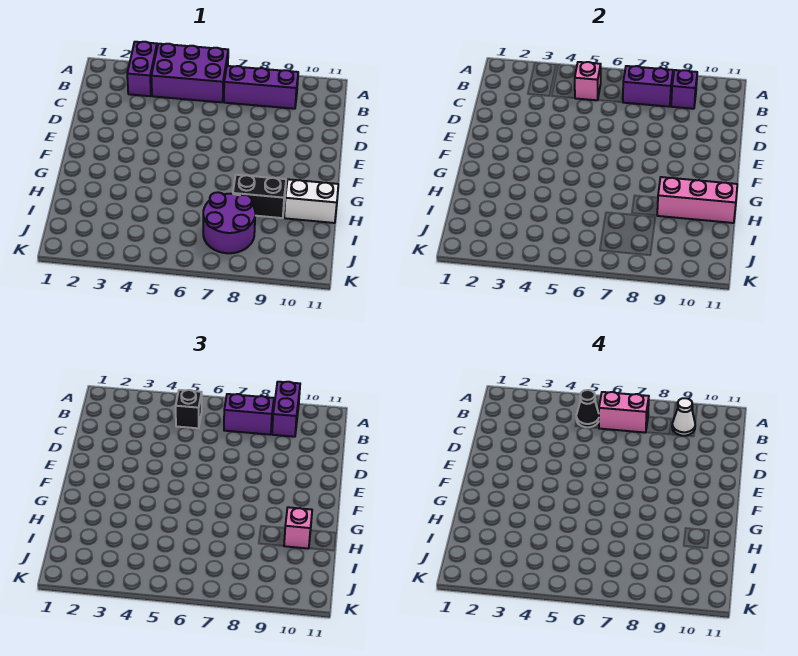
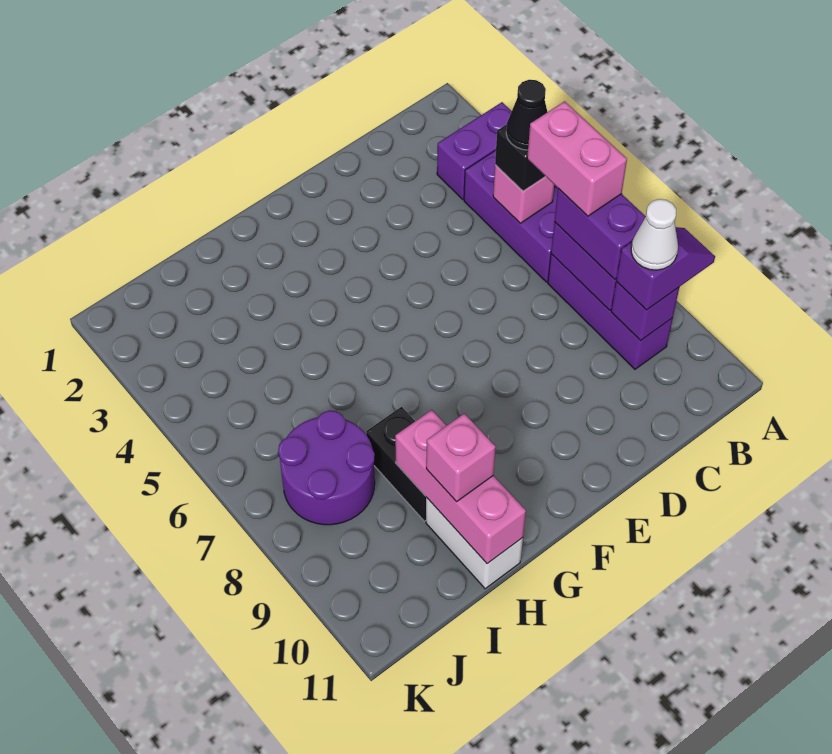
purple 1x2 brick [272,382,300,437] -> purple 1x2 slope [616,227,715,310]

